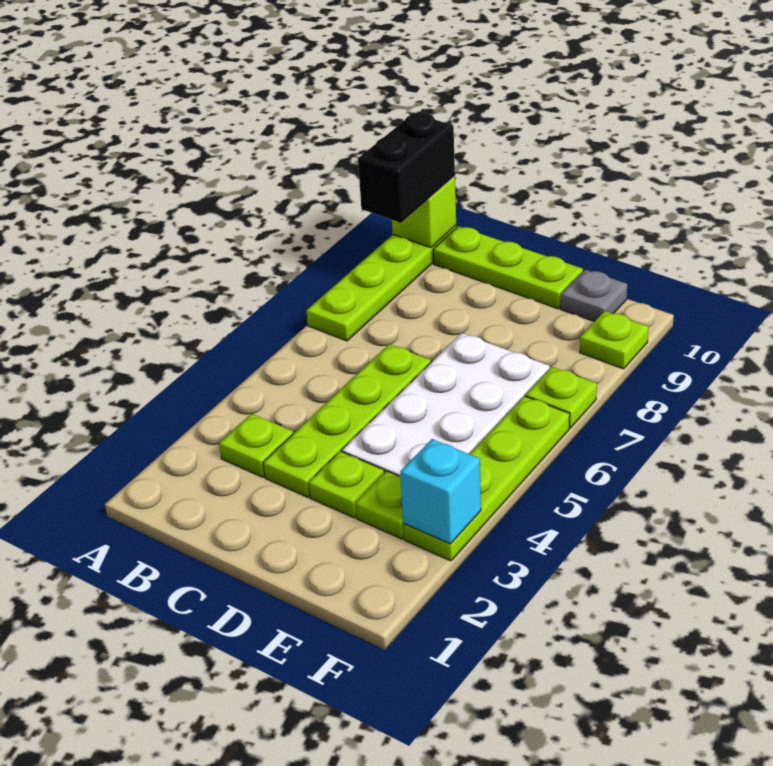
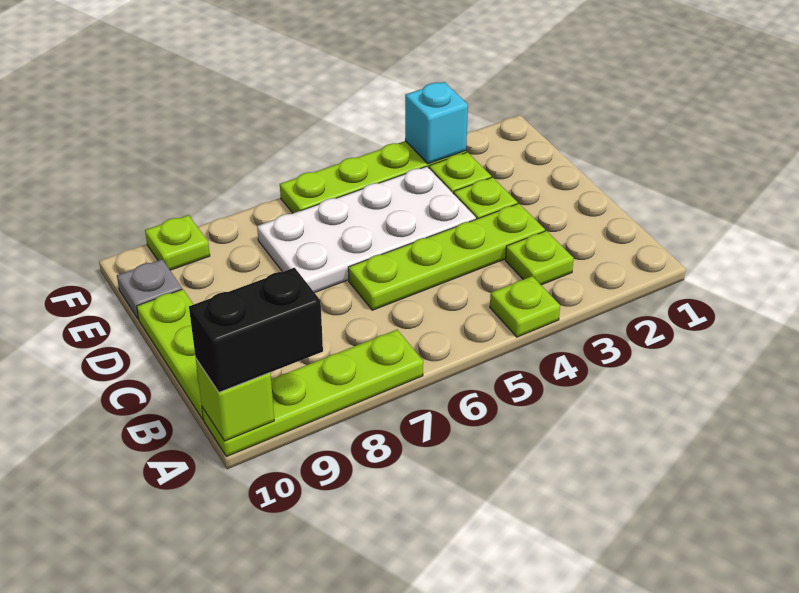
lime 1x1 plate [526,367,597,428] -> lime 1x1 plate moved to [490,276,560,337]

